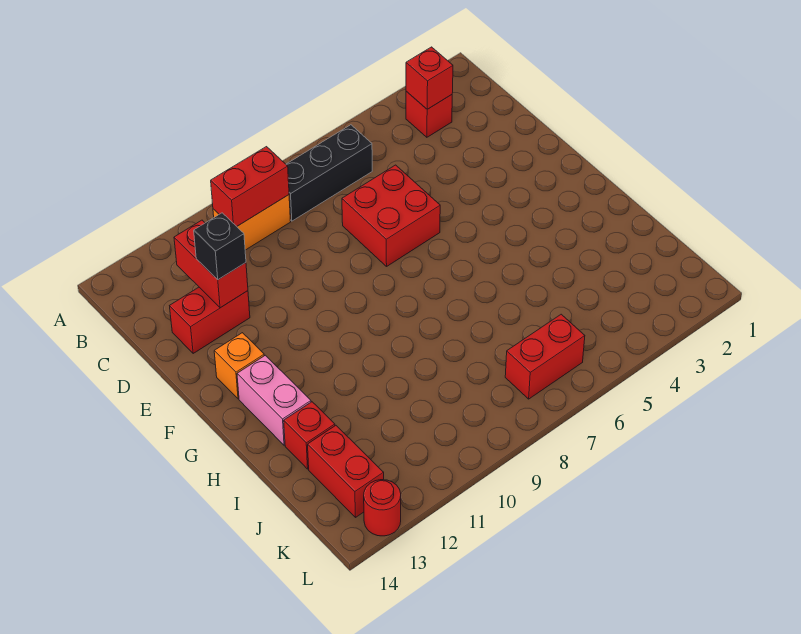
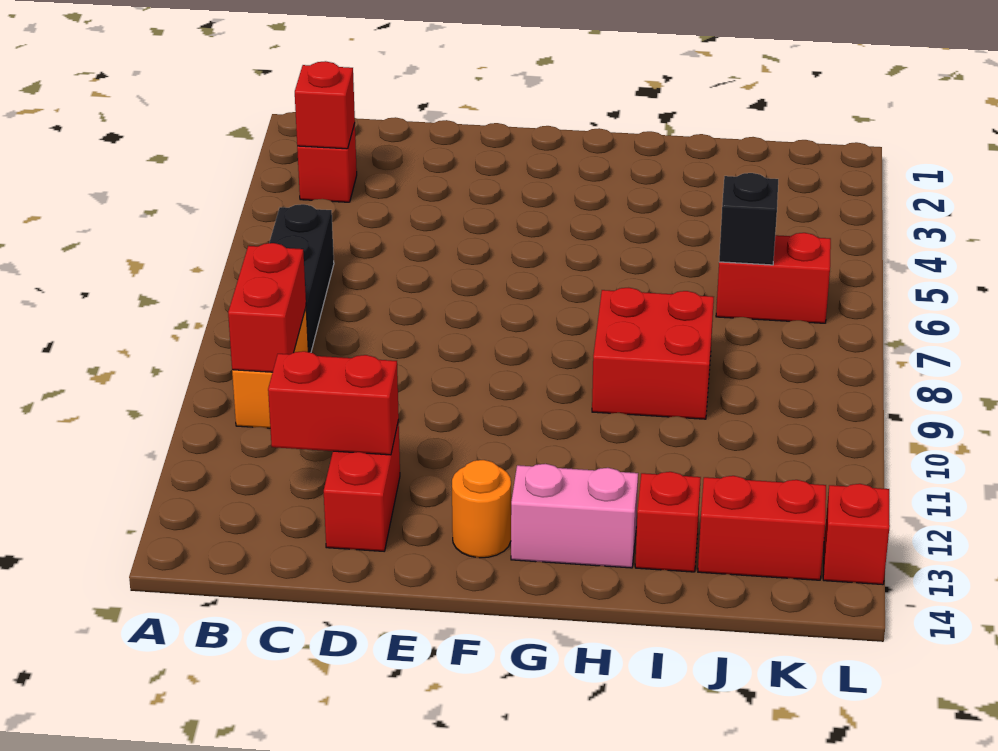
red 2x2 brick [342,165,440,266] -> red 2x2 brick moved to [592,288,714,419]
black 1x1 brick [194,213,246,280] -> black 1x1 brick moved to [719,173,778,265]
orange 1x1 brick [214,333,264,399] -> orange 1x1 round brick [452,460,511,558]
red 1x2 brick [505,314,585,399] -> red 1x2 brick turned to [716,233,831,323]
red 1x1 round brick [364,480,401,536] -> red 1x1 brick [823,484,890,585]

